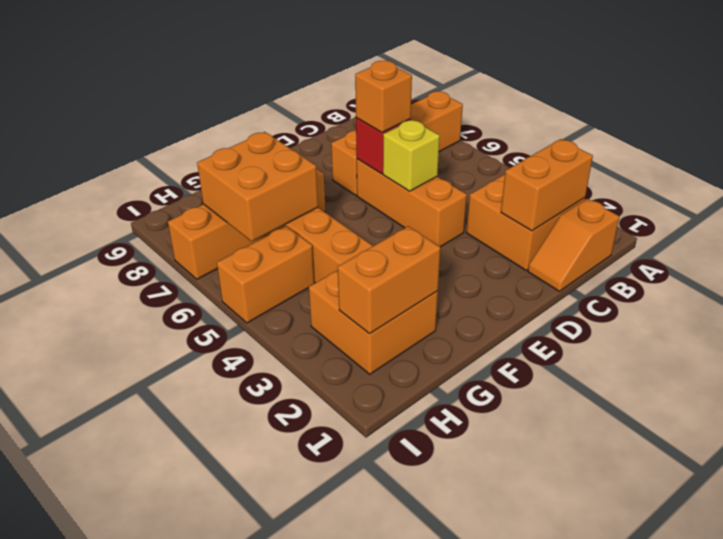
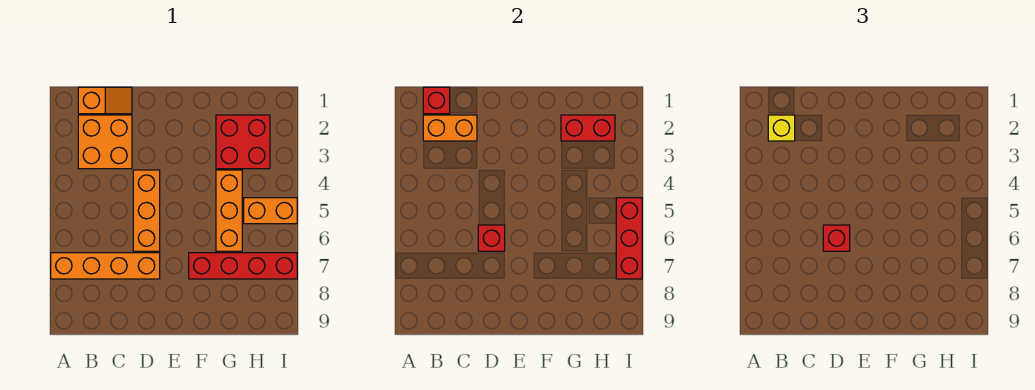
none -> red 1x1 brick [423,87,450,114]
yellow 1x1 brick [383,120,440,191] -> yellow 1x1 brick moved to [768,115,795,141]
orange 1x1 brick [355,61,412,132] -> red 1x1 brick [823,225,850,251]
orange 1x4 brick [168,169,325,279] -> red 1x4 brick [189,253,297,279]
orange 2x2 brick [309,270,438,374] -> red 2x2 brick [216,115,270,169]
orange 1x2 brick [338,226,441,334] -> red 1x2 brick [561,115,615,141]
orange 2x2 brick [197,132,318,241] -> none
none -> red 1x3 brick [616,198,642,279]

